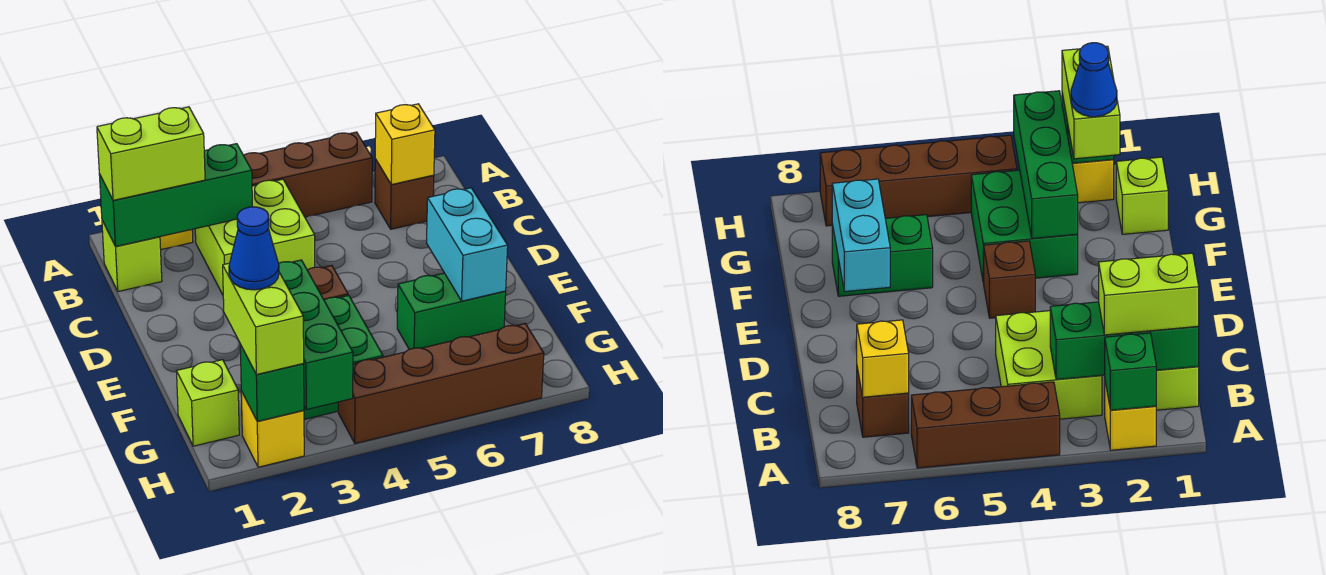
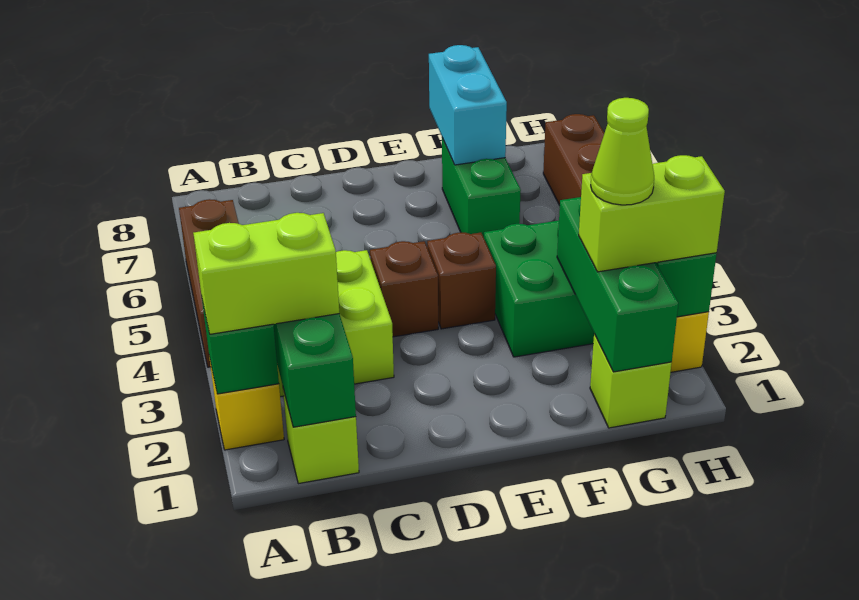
lime 1x2 brick [97,107,205,200] -> lime 1x2 brick turned to [193,213,339,334]
brown 1x1 brick [375,159,434,229] -> brown 1x1 brick moved to [370,241,438,337]
yellow 1x1 brick [375,104,435,185] -> none
cyan 1x2 brick [427,188,508,301] -> cyan 1x2 brick turned to [429,45,507,165]
green 1x3 brick [278,260,353,410] -> green 1x3 brick turned to [557,197,678,372]
blue 1x1 cone [229,207,279,290] -> lime 1x1 cone [591,98,654,205]

